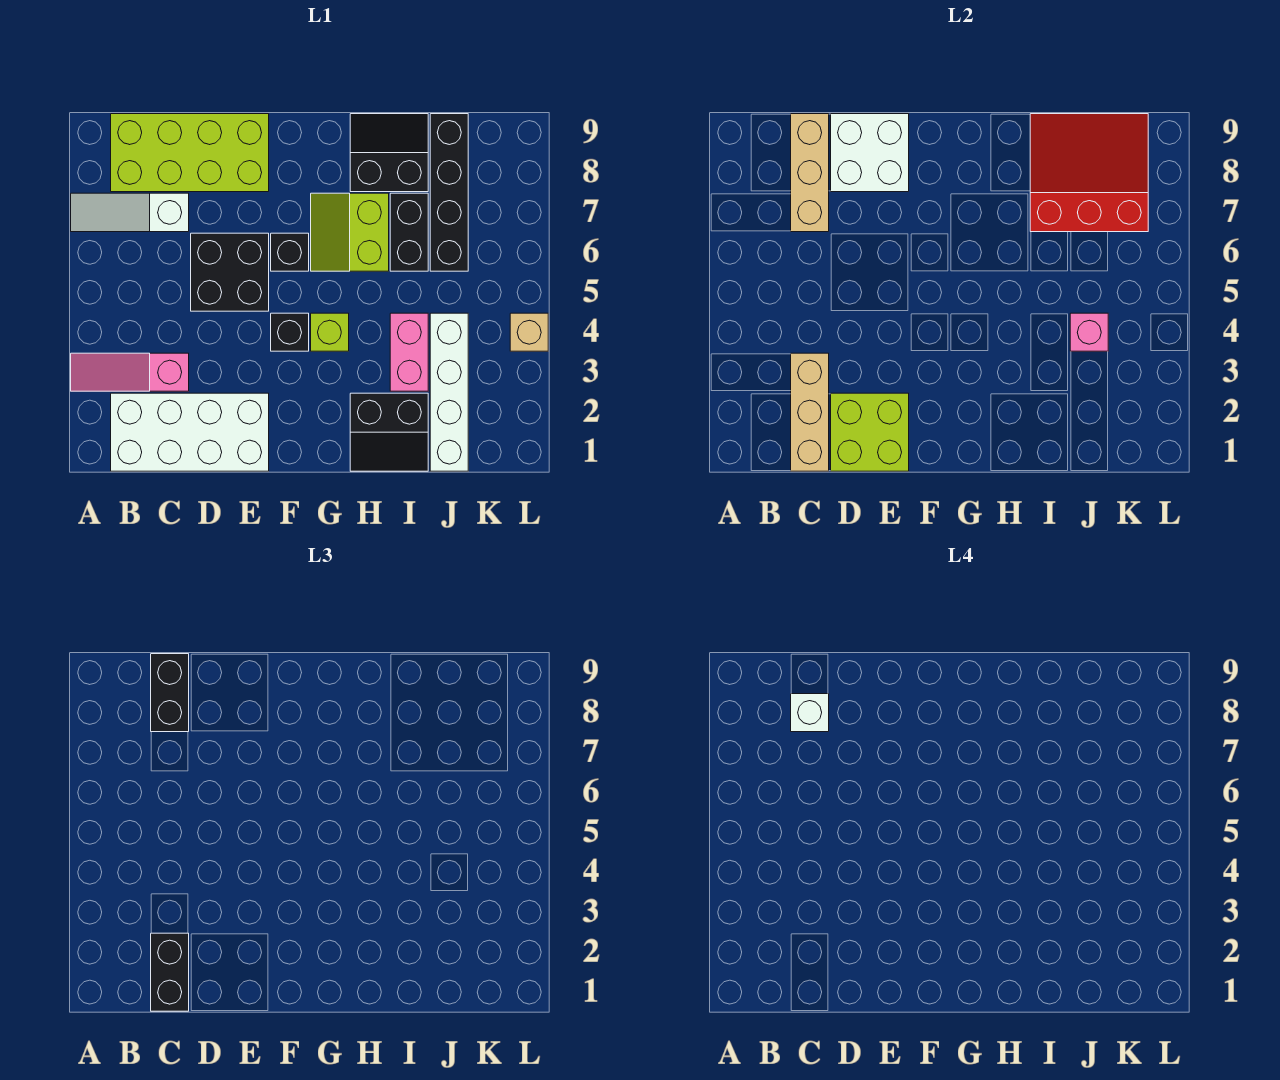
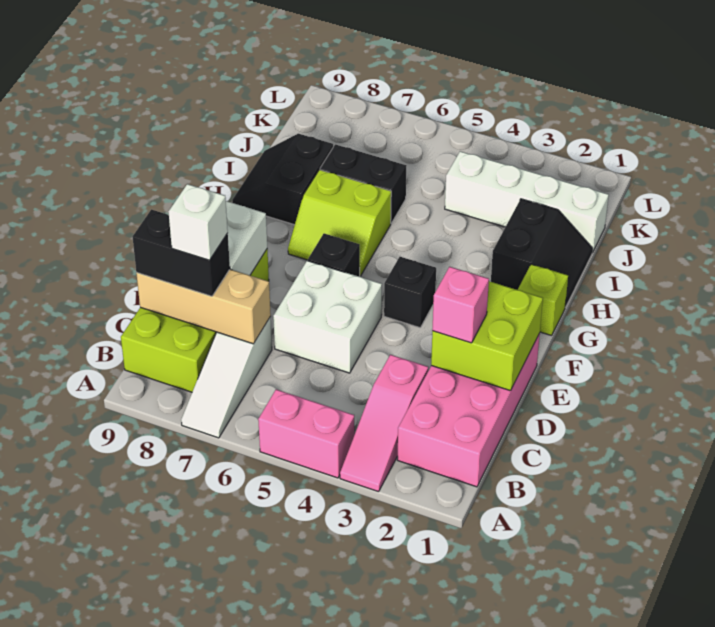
white 2x4 brick [111,393,269,471] -> pink 2x4 brick [397,333,540,487]
tan 1x3 brick [791,353,829,471] -> none
black 1x2 brick [151,933,189,1011] -> none
black 2x2 brick [191,233,269,311] -> white 2x2 brick [273,261,382,373]
lime 1x1 brick [311,313,349,351] -> lime 1x1 brick moved to [518,264,568,336]
pink 1x2 brick [390,313,428,391] -> pink 1x2 brick moved to [258,389,355,478]
red 3x3 slope [1030,114,1148,232] -> none
pink 1x1 brick [1070,313,1108,351] -> pink 1x1 brick moved to [432,267,489,343]
black 1x4 brick [430,114,468,271] -> none
tan 1x1 brick [510,313,548,351] -> none

